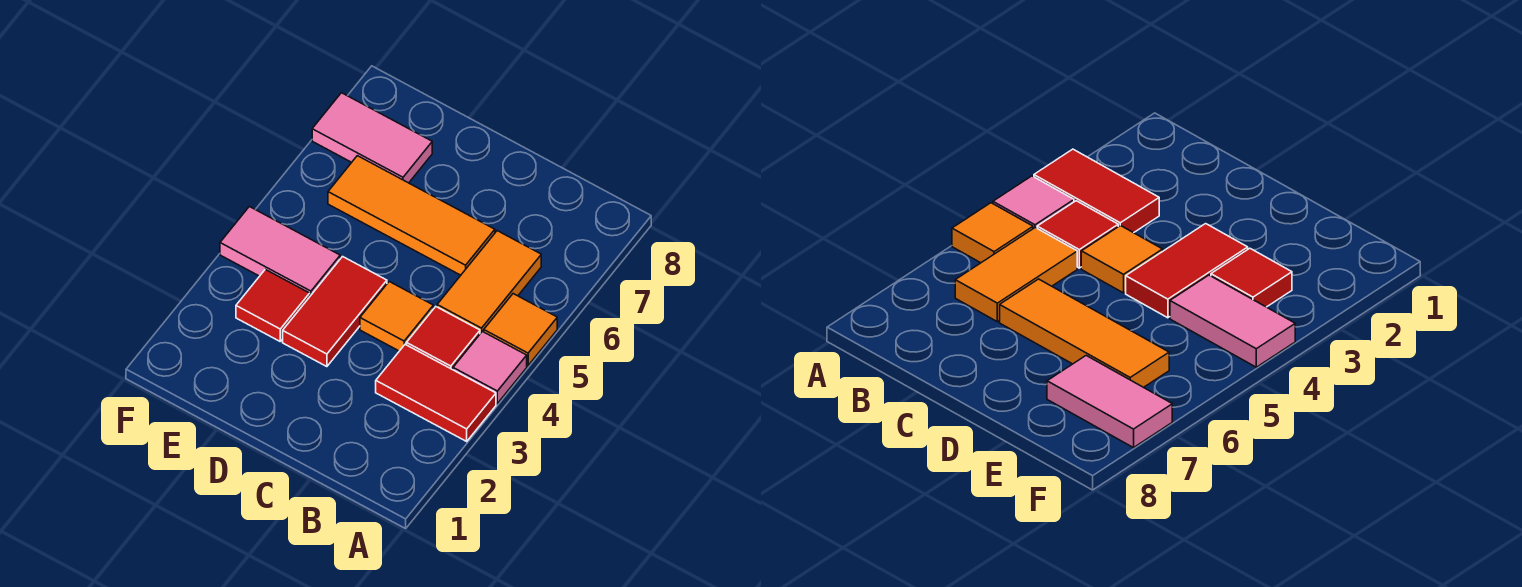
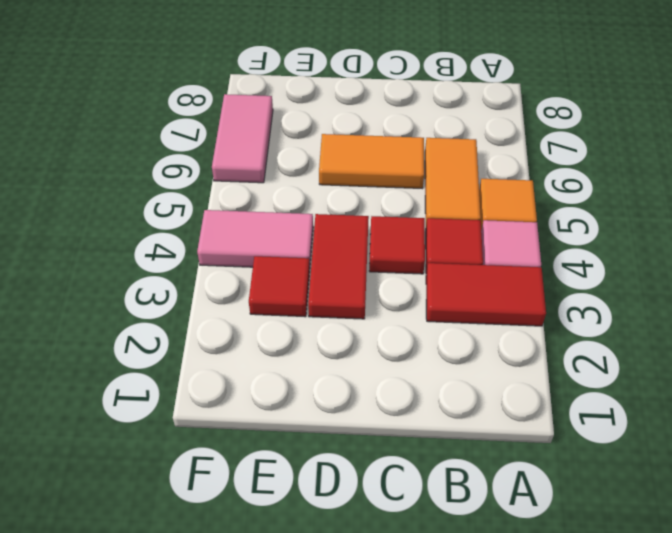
orange 1x1 tile [360,282,433,351] -> red 1x1 tile [369,216,425,274]
orange 1x3 tile [328,156,495,275] -> orange 1x2 tile [319,134,424,188]
pink 1x2 tile [312,93,432,183] -> pink 1x2 tile turned to [212,94,273,183]

